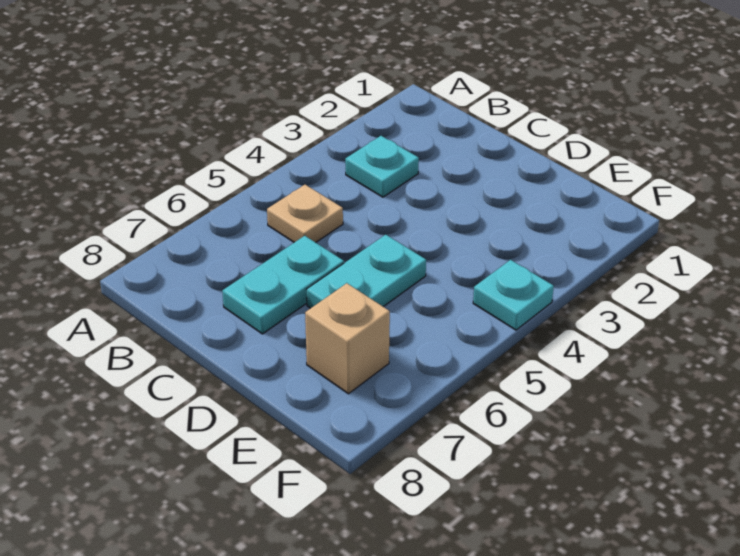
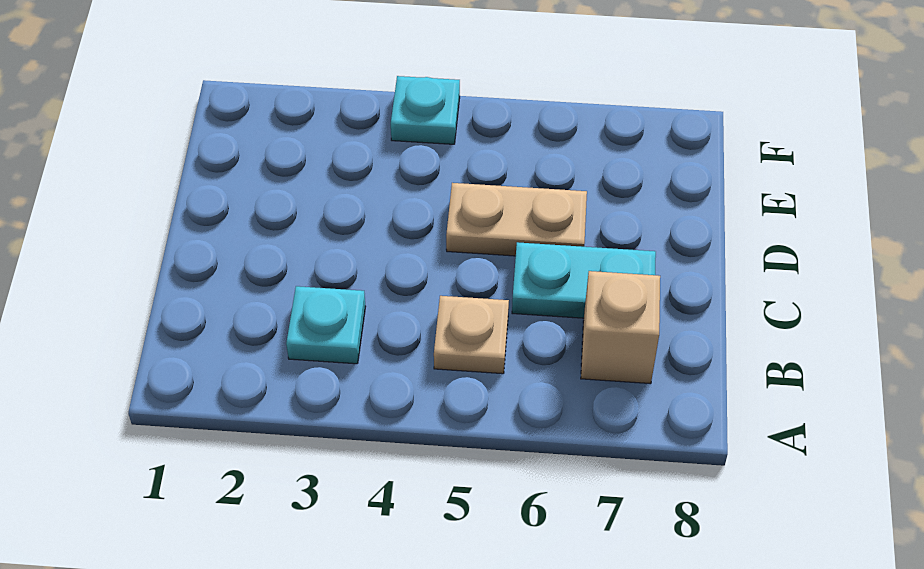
cyan 1x2 plate [306,235,426,308] -> tan 1x2 plate [446,183,587,256]
tan 1x1 brick [305,283,390,394] -> tan 1x1 brick moved to [581,271,660,384]

